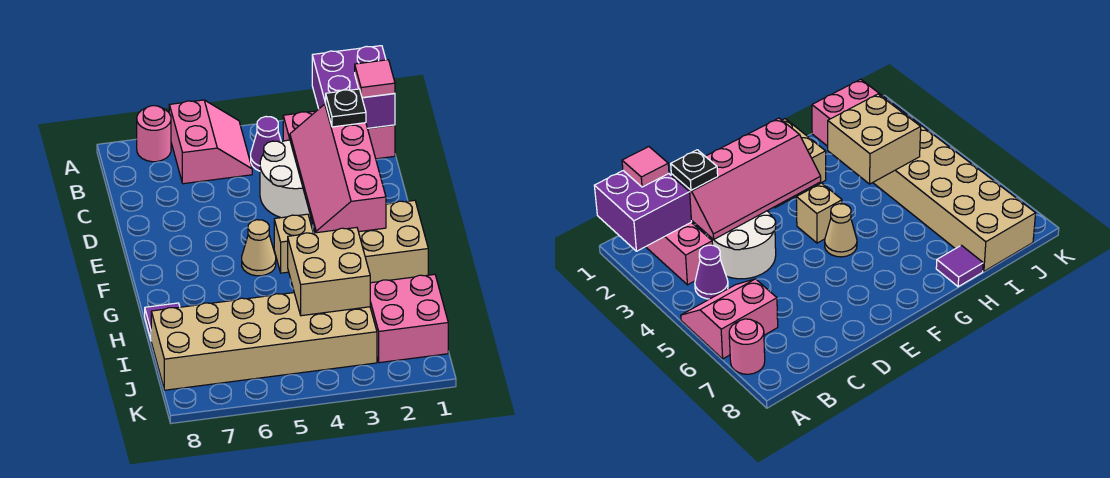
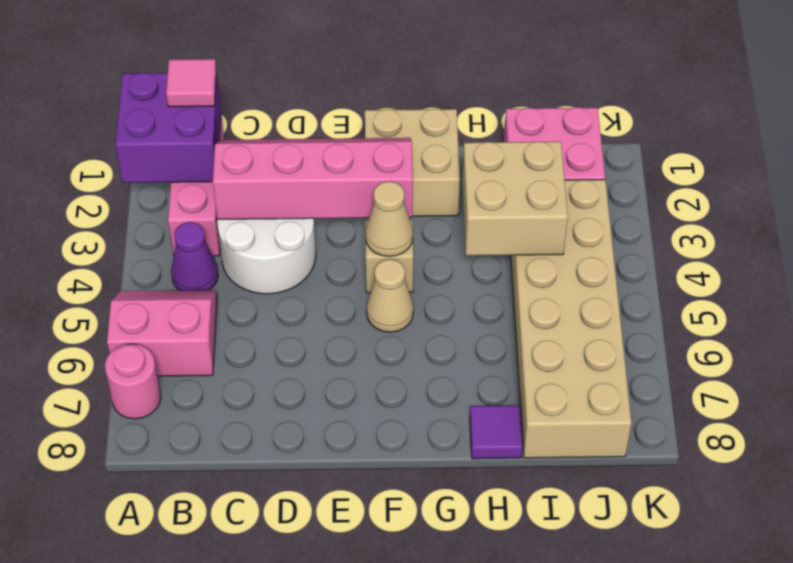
pink 2x4 slope [290,104,386,233] -> pink 2x4 slope turned to [213,138,413,220]
black 1x1 plate [325,89,366,127] -> none
none -> tan 1x1 cone [365,182,413,256]

